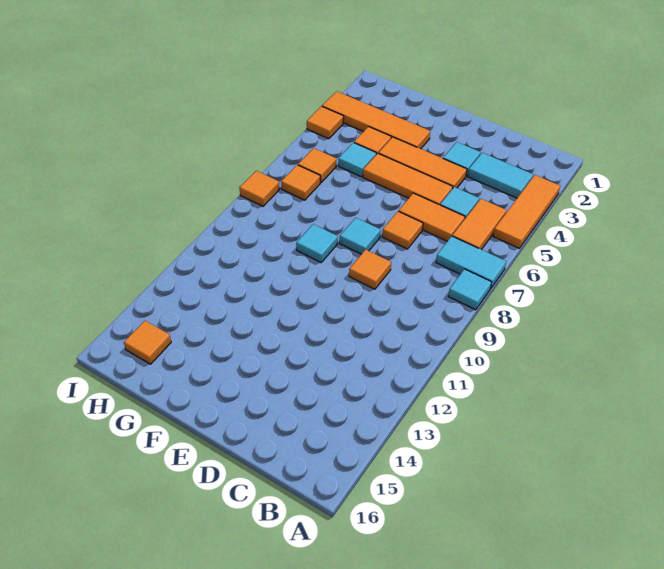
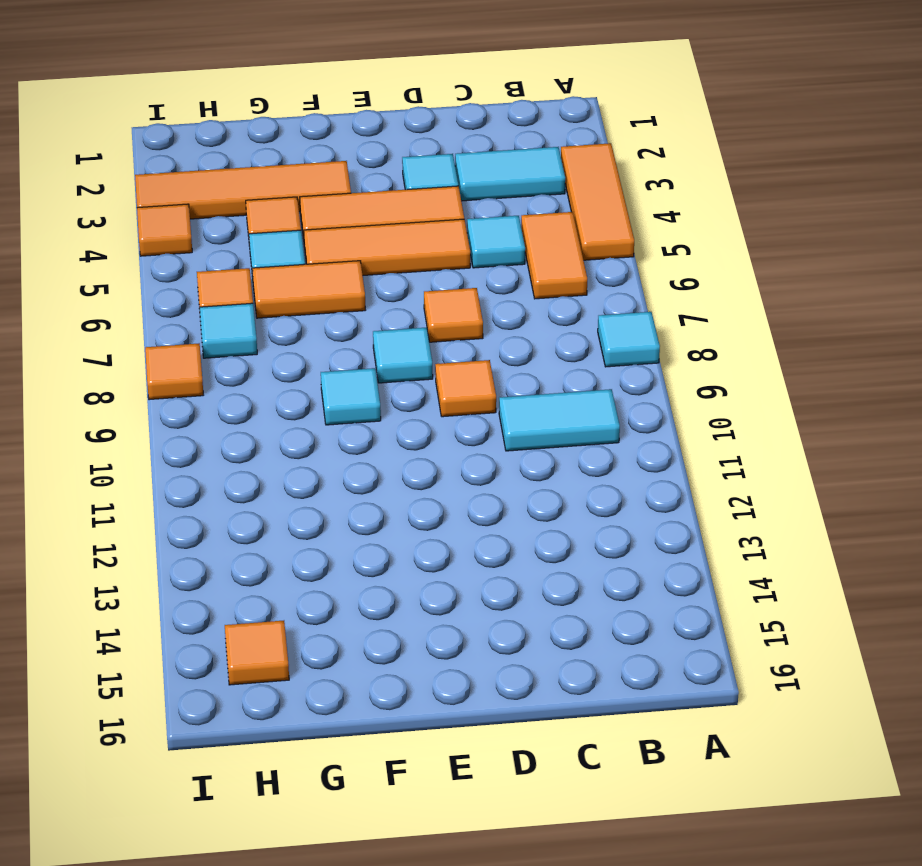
cyan 1x2 tile [436,236,506,289] -> cyan 1x2 tile moved to [499,389,620,451]
orange 1x2 tile [399,193,465,241] -> orange 1x2 tile moved to [252,261,365,318]
orange 1x1 tile [281,165,320,200] -> cyan 1x1 tile [200,303,257,358]

